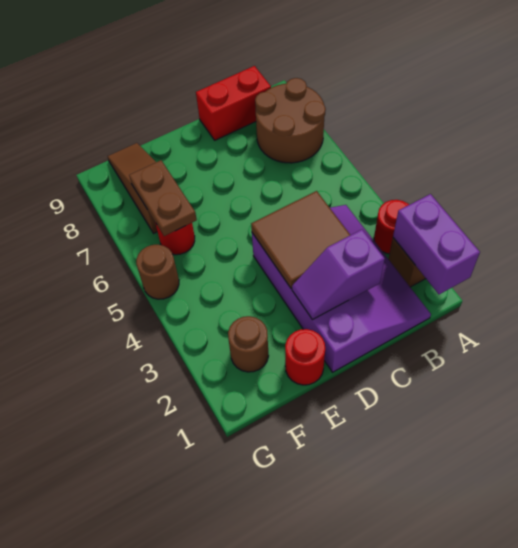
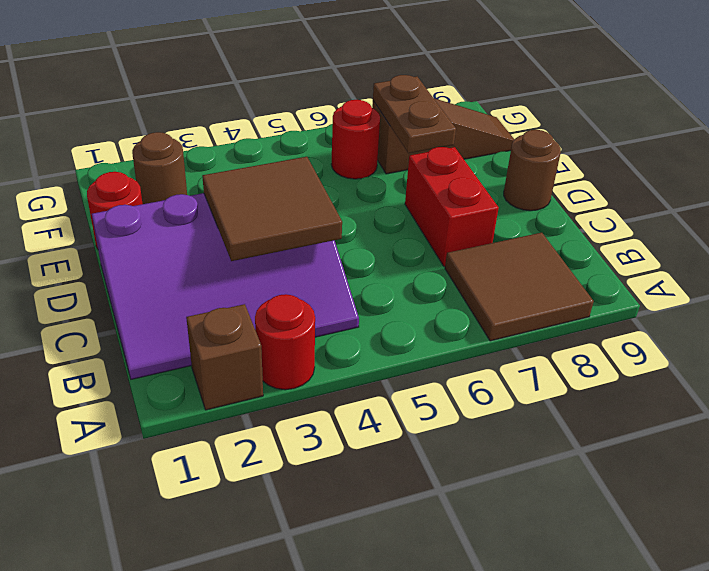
purple 1x2 brick [393,194,480,294] -> none
brown 2x2 round brick [255,78,326,163] -> brown 2x2 tile [445,233,594,341]
red 1x2 brick [196,66,271,140] -> red 1x2 brick moved to [405,147,499,267]
purple 1x2 slope [292,230,385,320] -> none
brown 1x2 plate [129,160,197,236] -> brown 1x2 plate turned to [373,75,456,153]
brown 1x1 round brick [136,245,179,299] -> brown 1x1 round brick moved to [504,130,561,211]

